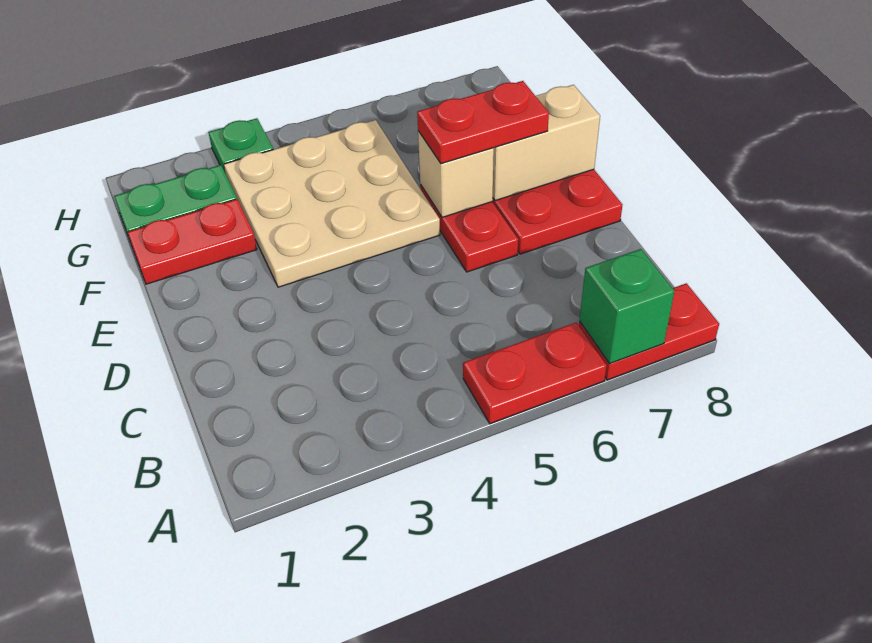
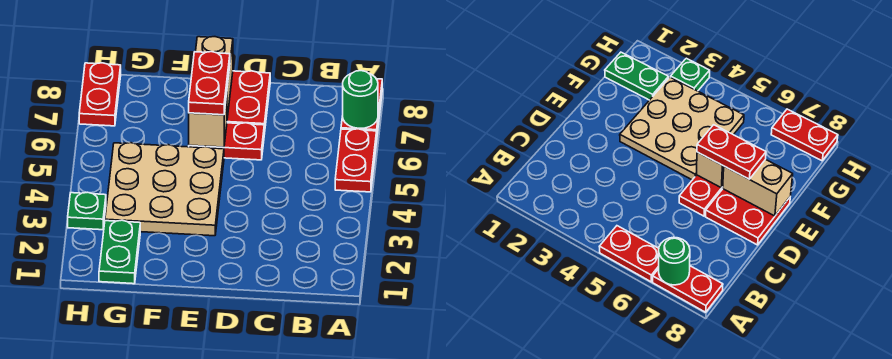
green 1x1 brick [579,249,675,364] -> green 1x1 round brick [343,71,378,128]
red 1x2 plate [128,199,257,284] -> red 1x2 plate moved to [79,63,121,126]

